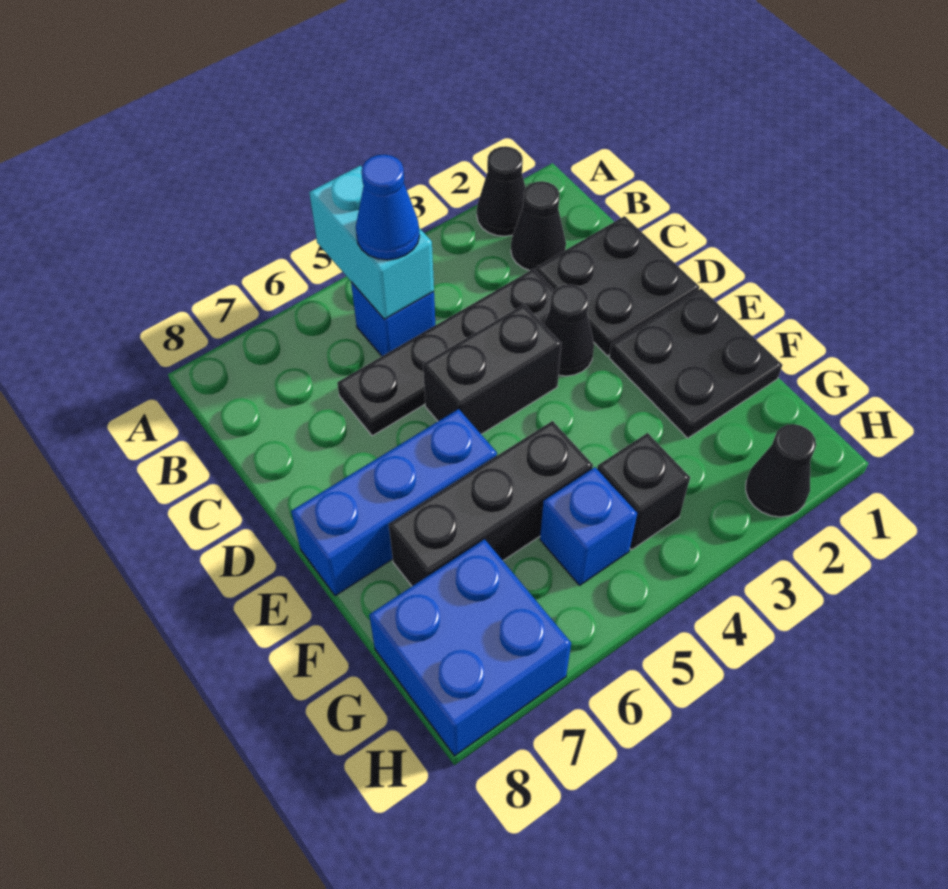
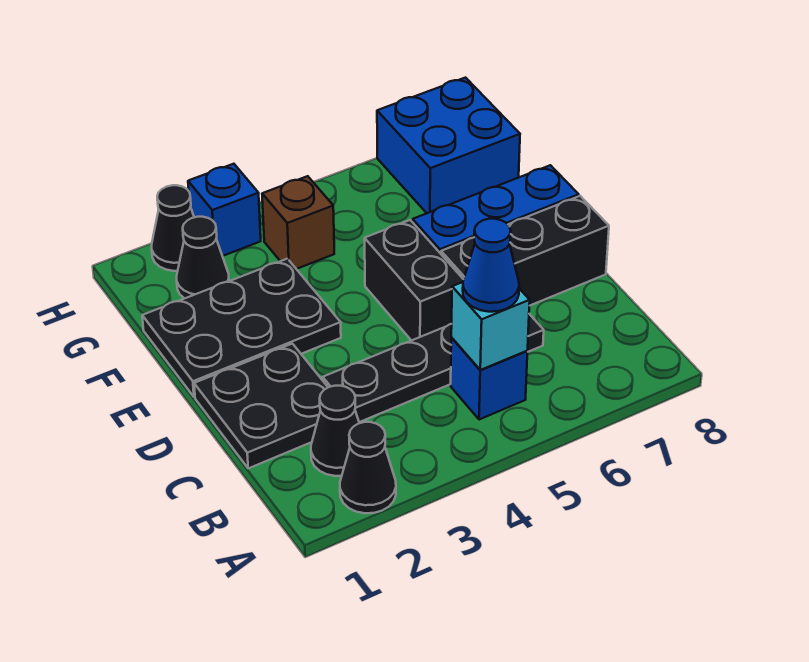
cyan 1x2 brick [309,166,434,319] -> cyan 1x1 brick [451,282,530,370]
black 1x1 cone [544,284,594,376] -> black 1x1 cone moved to [177,217,229,298]
black 1x2 brick [423,305,562,434] -> black 1x2 brick turned to [365,220,464,341]
black 2x2 plate [609,289,782,438] -> black 2x3 plate [142,259,341,397]
black 1x3 brick [389,421,593,586] -> black 1x3 brick moved to [441,196,609,306]
black 1x1 brick [597,433,690,550] -> brown 1x1 brick [262,176,334,269]
blue 1x1 brick [540,467,637,585] -> blue 1x1 brick moved to [188,164,261,256]

